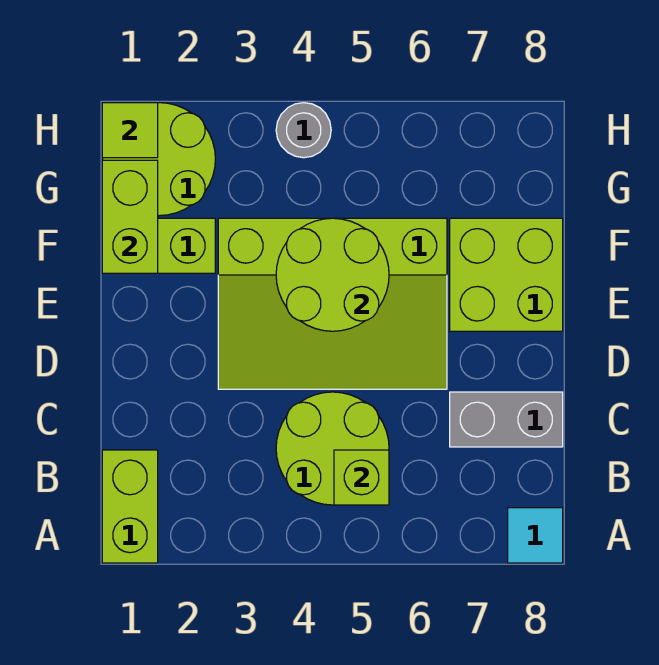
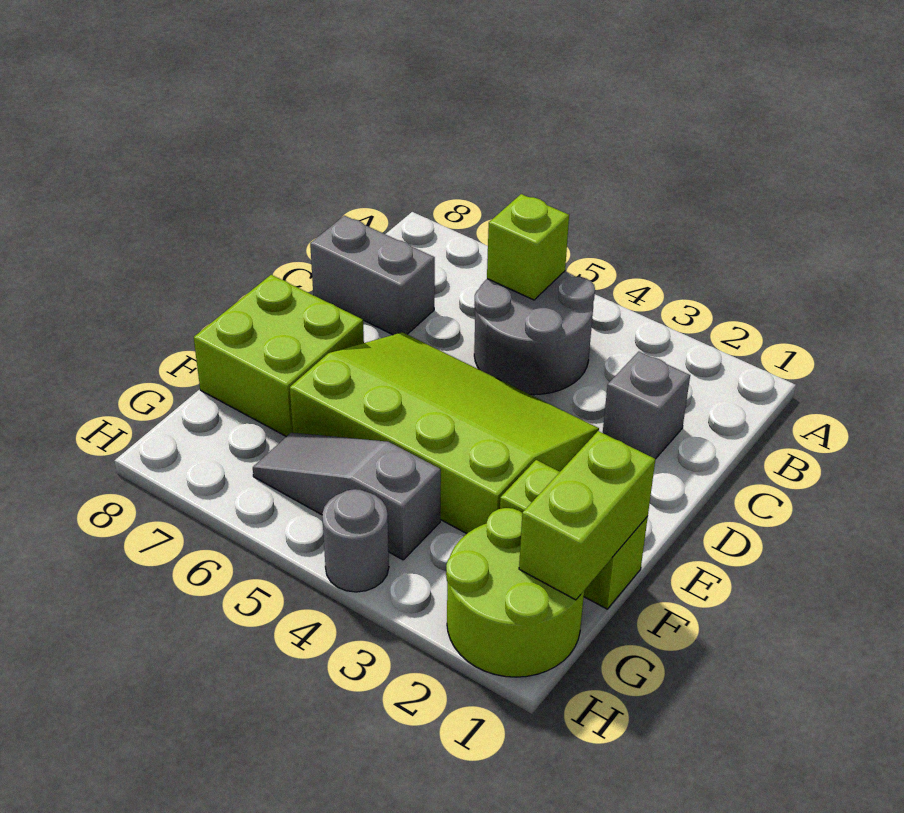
lime 1x2 brick [102,450,158,563] -> none
cyan 1x1 tile [508,508,563,563] -> none
lime 2x2 round brick [276,392,389,505] -> grey 2x2 round brick [474,271,595,395]
none -> grey 1x1 brick [603,352,690,459]
lime 2x2 round brick [276,218,389,331] -> none
none -> grey 1x3 slope [253,433,441,560]
lime 1x1 tile [102,103,158,158] -> none

